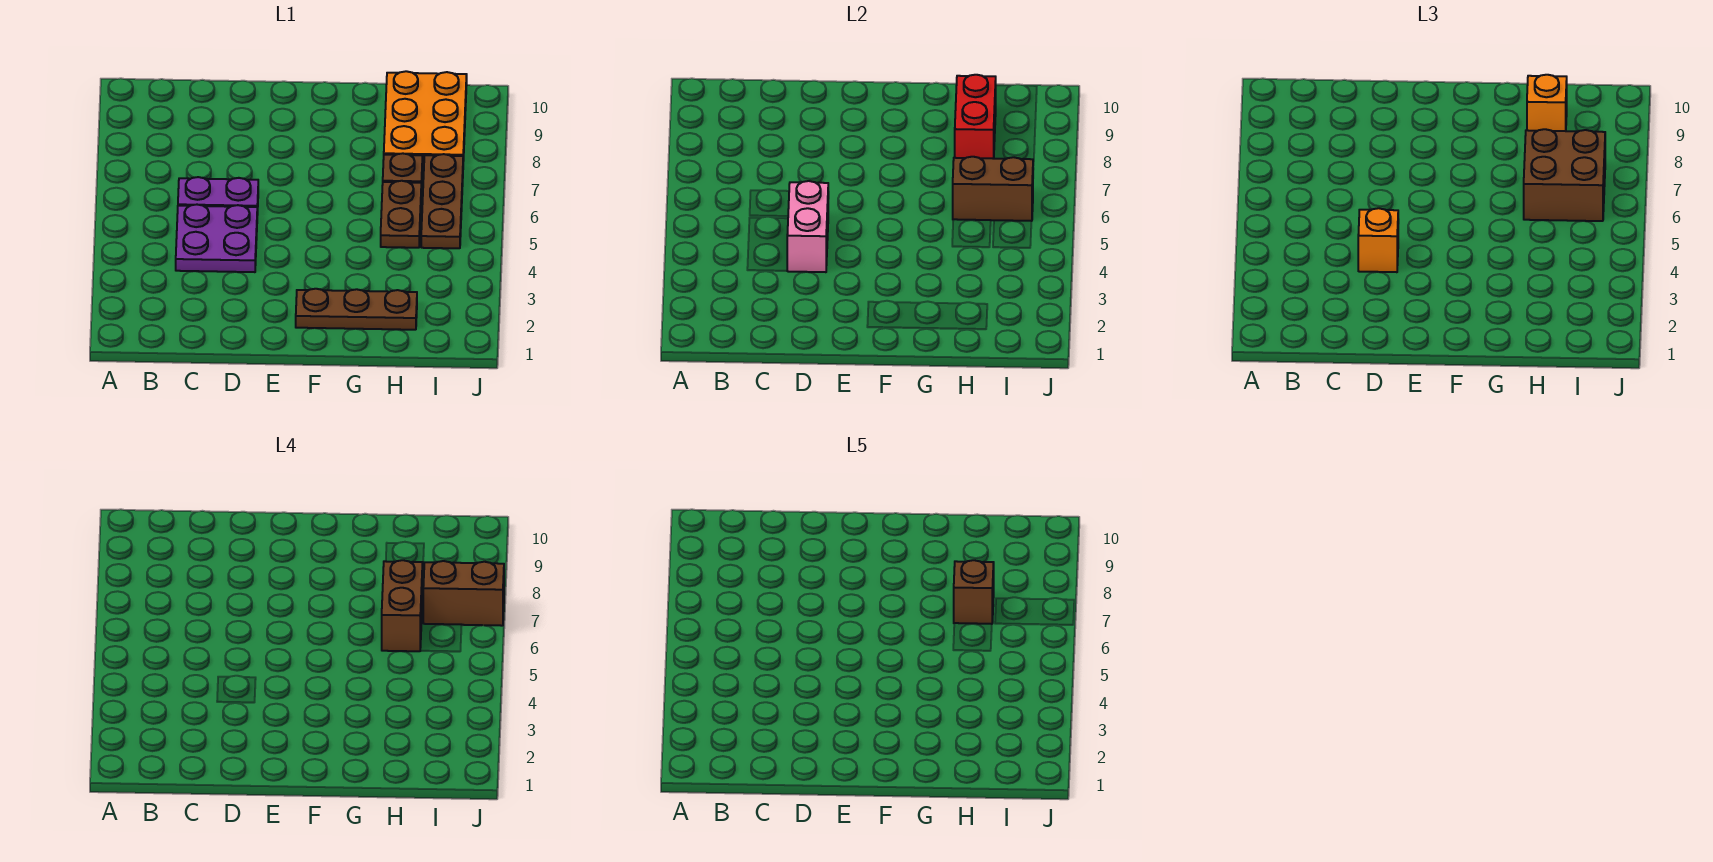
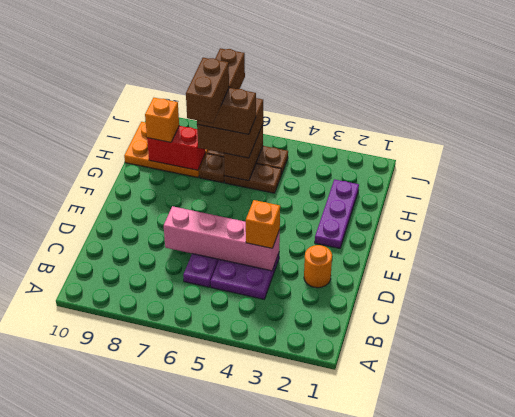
none -> orange 1x1 round brick [304,245,332,288]
pink 1x2 brick [787,181,828,272] -> pink 1x4 brick [164,206,280,271]
brown 1x3 plate [296,289,417,330] -> purple 1x3 plate [315,179,359,248]
brown 1x1 brick [954,560,994,624] -> brown 1x2 brick [186,58,229,123]

